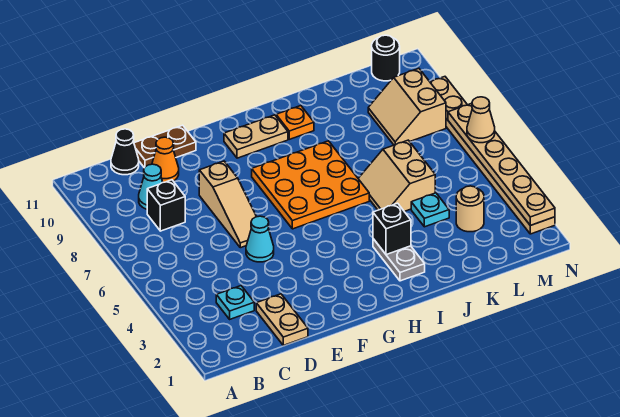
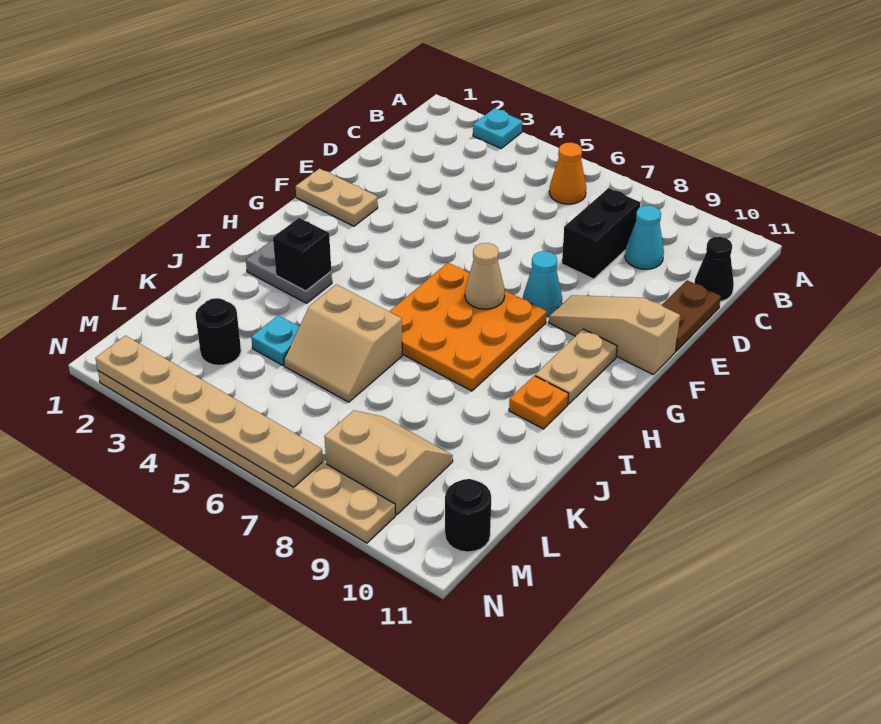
cyan 1x1 plate [216,286,254,319] -> cyan 1x1 plate moved to [473,109,522,148]
black 1x1 brick [147,180,185,231] -> black 1x2 brick [562,188,640,279]
tan 1x2 plate [256,294,308,345] -> tan 1x2 plate moved to [296,169,378,226]
orange 1x1 cone [152,137,179,182] -> orange 1x1 cone moved to [549,142,586,204]
cyan 1x1 cone [246,216,274,262] -> cyan 1x1 cone moved to [523,251,562,316]
tan 1x3 slope [199,161,256,248] -> tan 1x3 slope moved to [549,295,680,375]
tan 2x2 slope [358,140,435,211] -> tan 2x2 slope turned to [284,285,402,402]
tan 1x1 round brick [456,186,484,232] -> black 1x1 round brick [196,298,241,365]
tan 1x1 cone [467,97,495,143] -> tan 1x1 cone moved to [465,243,505,309]

